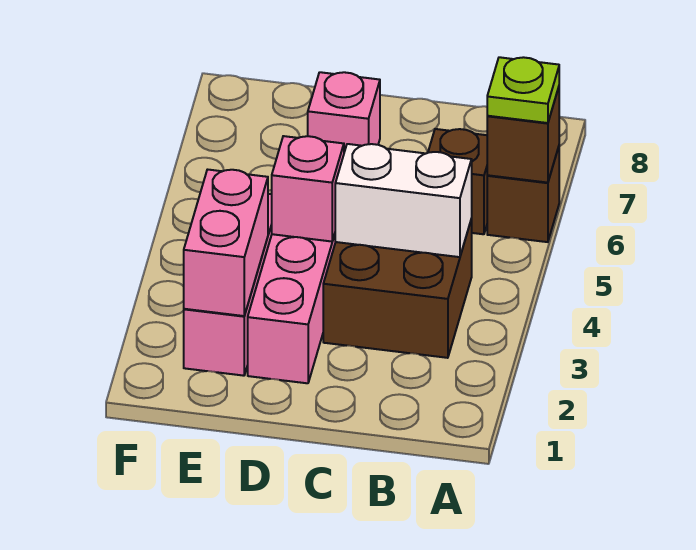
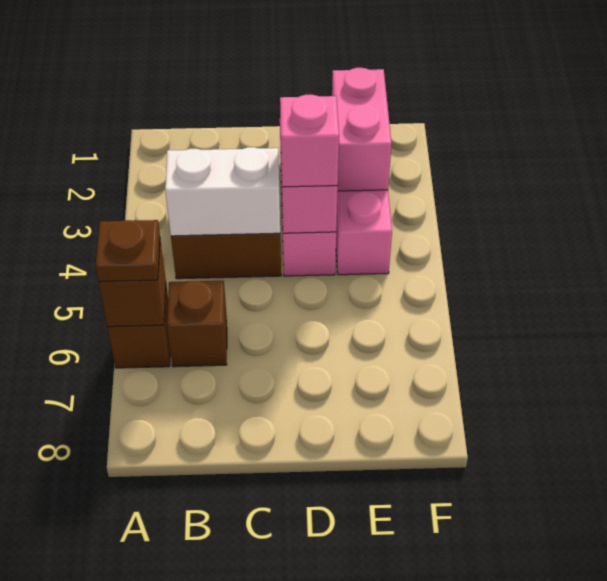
lime 1x1 plate [487,57,559,123] -> brown 1x1 plate [96,220,160,282]
pink 1x1 brick [308,72,380,152] -> pink 1x1 brick moved to [280,95,339,187]

